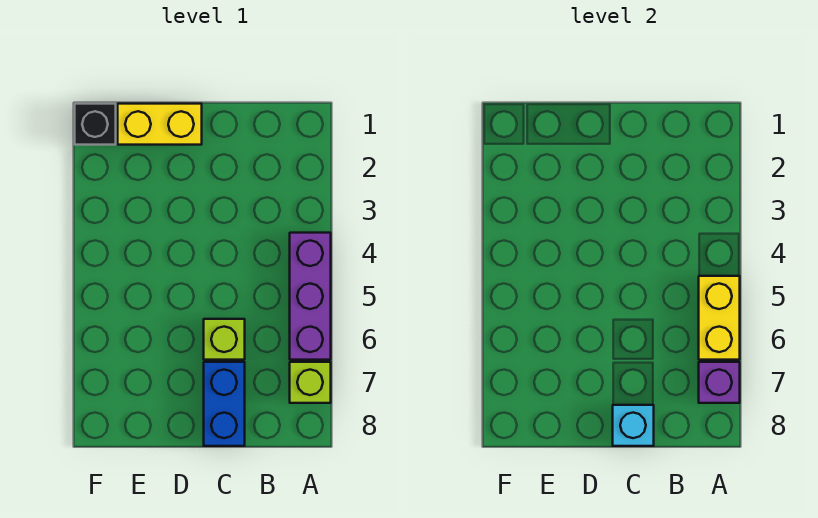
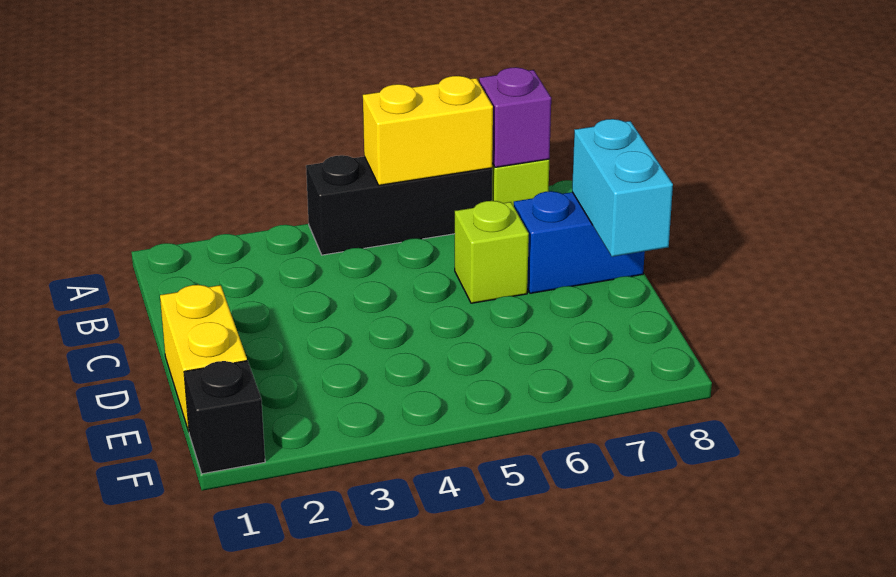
purple 1x3 brick [290,233,331,360] -> black 1x3 brick [306,155,492,255]
cyan 1x1 brick [613,405,654,446] -> cyan 1x2 brick [572,119,673,257]

